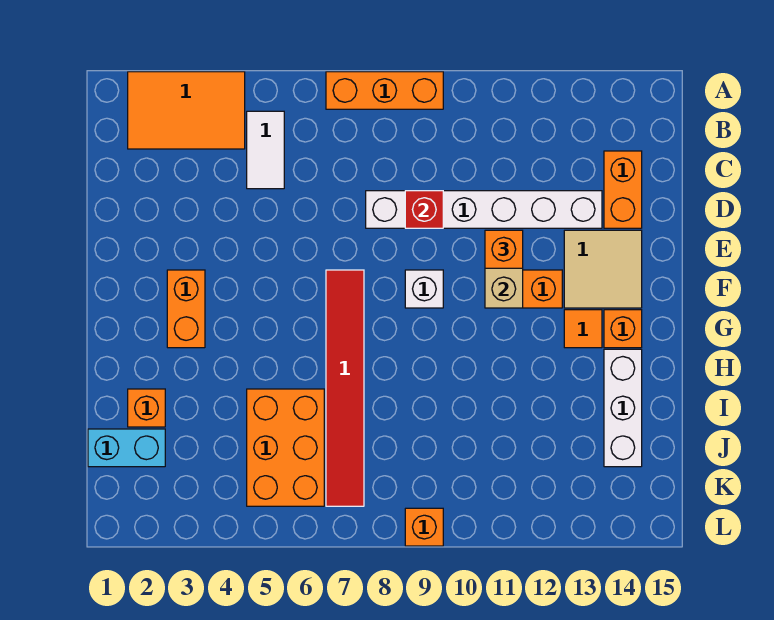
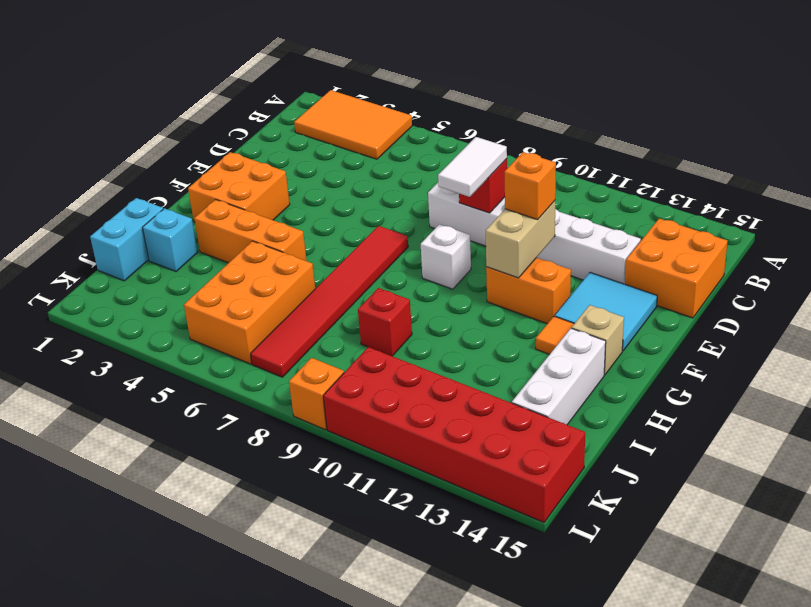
orange 1x3 brick [326,72,443,109] -> orange 1x3 brick moved to [194,199,307,263]
white 1x2 tile [247,111,284,189] -> white 1x2 tile moved to [438,137,507,197]
orange 1x2 brick [604,151,642,228] -> orange 2x2 brick [625,219,727,318]
tan 2x2 tile [564,230,642,308] -> cyan 2x2 tile [555,272,657,351]
orange 1x2 brick [167,270,205,348] -> orange 2x2 brick [188,152,290,222]
orange 1x1 brick [604,310,642,348] -> tan 1x1 brick [572,305,624,375]
orange 1x1 brick [128,389,165,427] -> cyan 1x1 brick [143,208,198,272]
none -> red 1x1 brick [358,288,412,356]
cyan 1x2 brick [88,429,165,467] -> cyan 1x2 brick turned to [90,198,163,281]
none -> red 2x6 brick [323,347,585,522]

